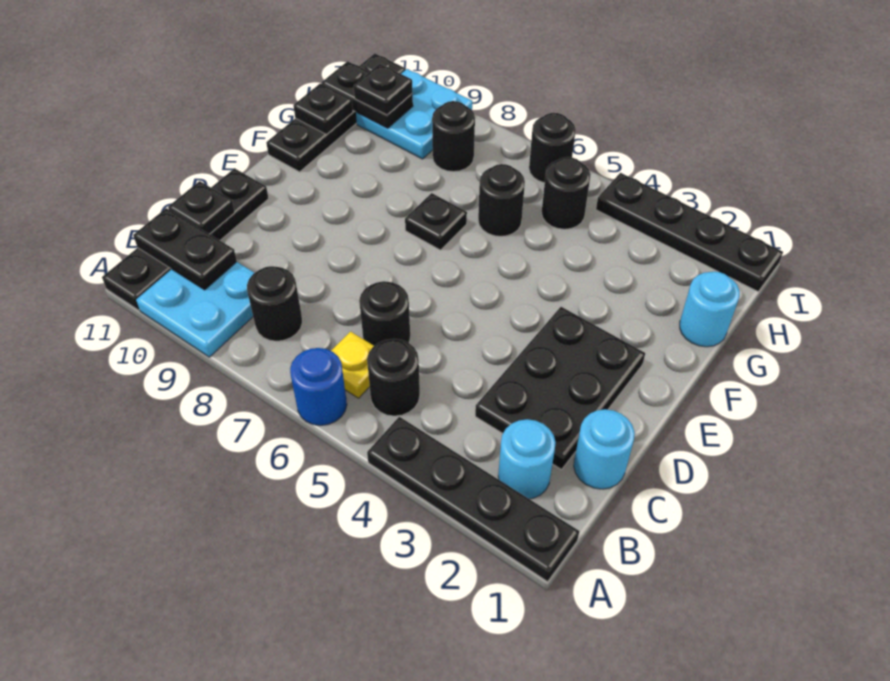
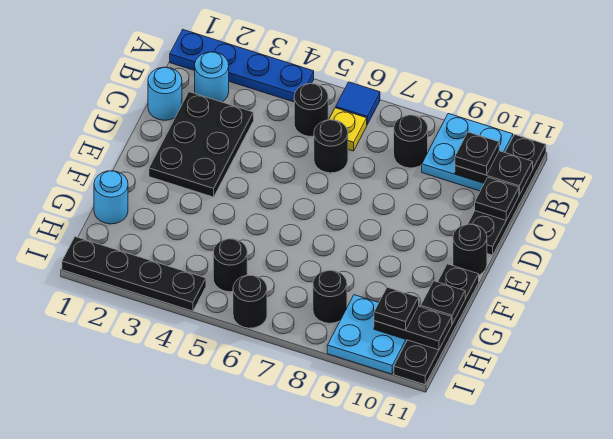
black 1x4 plate [367,417,579,582] -> blue 1x4 plate [170,30,314,102]
blue 1x1 round brick [290,348,347,425] -> blue 1x1 tile [336,82,380,124]
black 1x1 plate [405,193,467,250] -> black 1x1 plate moved to [455,132,499,175]
black 1x1 round brick [478,164,525,236] -> black 1x1 round brick moved to [453,224,487,275]

